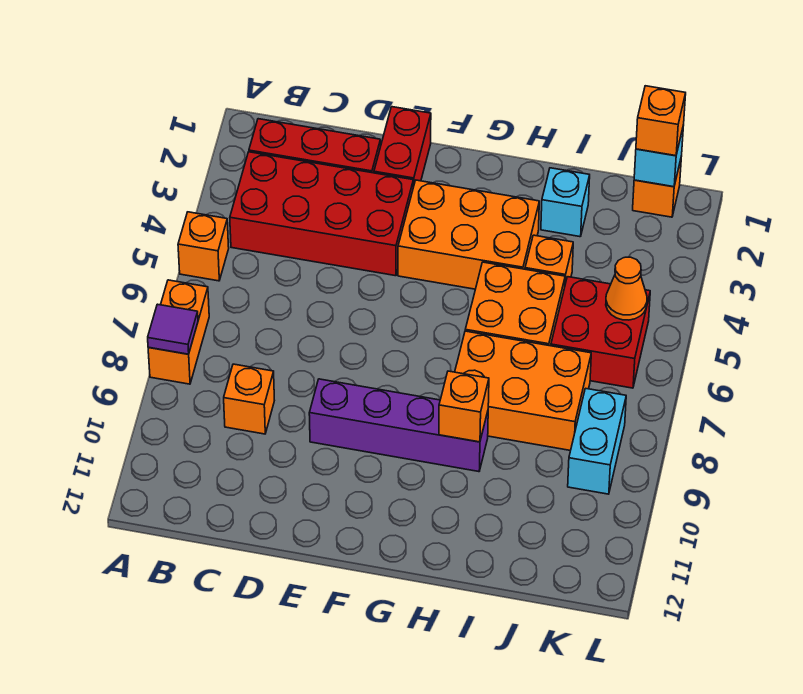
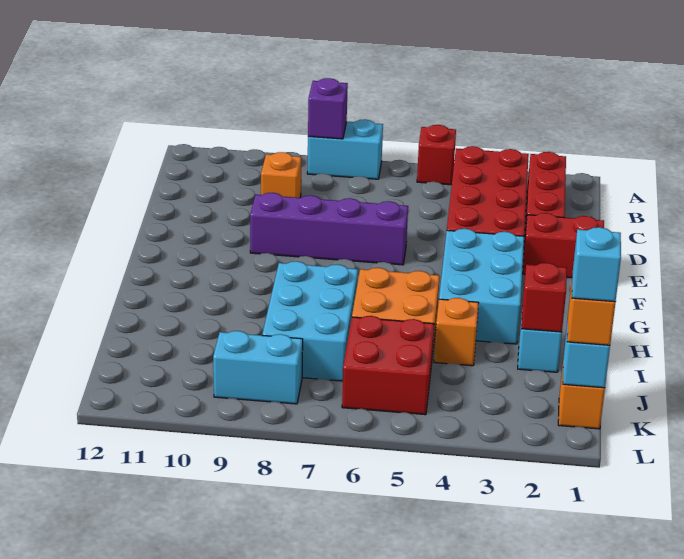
orange 1x1 brick [178,212,229,281] -> red 1x1 brick [417,125,456,185]
orange 1x2 brick [148,280,209,384] -> cyan 1x2 brick [307,119,383,179]
purple 1x1 tile [148,304,198,354] -> purple 1x1 brick [308,78,348,139]
purple 1x4 brick [309,379,488,472] -> purple 1x4 brick turned to [250,193,408,265]
orange 2x3 brick [398,180,539,289] -> cyan 2x3 brick [439,229,524,344]
orange 2x3 brick [455,331,591,451] -> cyan 2x3 brick [262,261,358,381]
orange 1x1 brick [439,371,489,442] -> none
none -> red 1x1 brick [521,263,567,332]
none -> cyan 1x1 brick [572,227,621,302]
orange 1x1 cone [606,257,647,320] -> none

